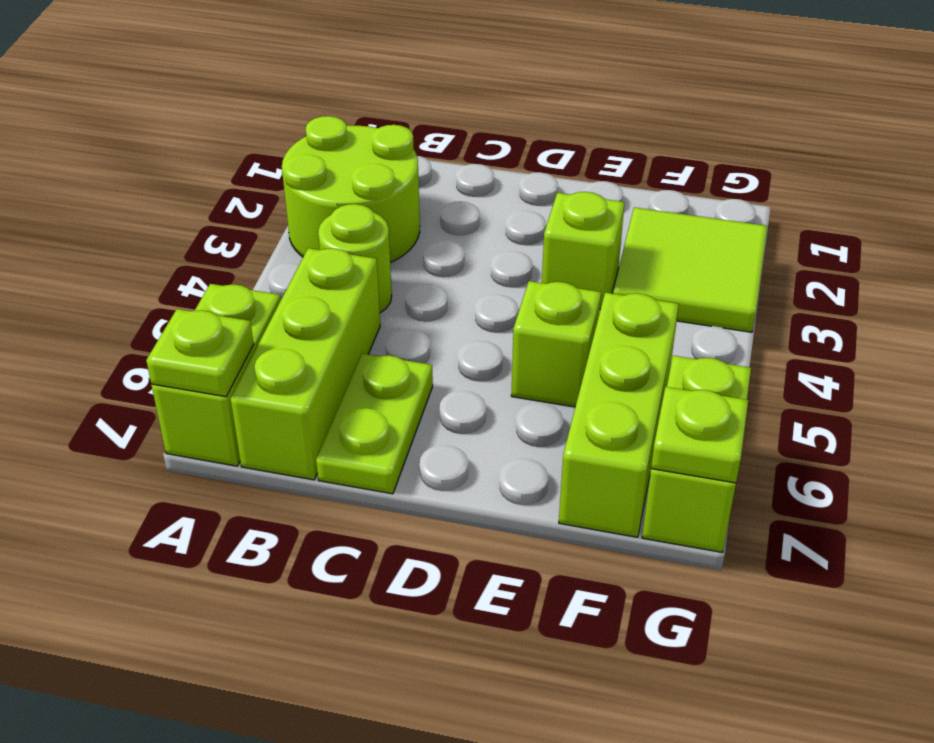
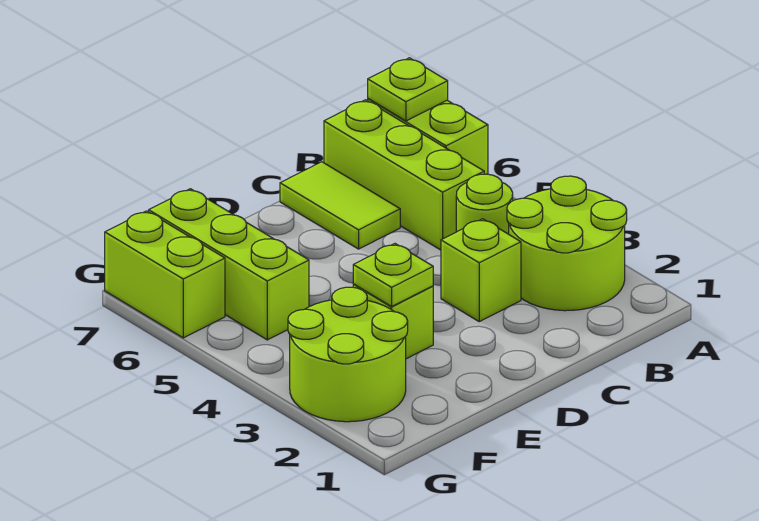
lime 1x2 plate [316,353,433,494] -> lime 1x2 tile [280,162,400,249]
lime 1x1 brick [511,281,601,407] -> lime 1x1 brick moved to [441,219,521,322]
lime 2x2 tile [613,207,767,332] -> lime 2x2 round brick [288,287,408,422]
lime 1x1 plate [651,387,748,483] -> lime 1x1 plate moved to [353,244,433,306]

